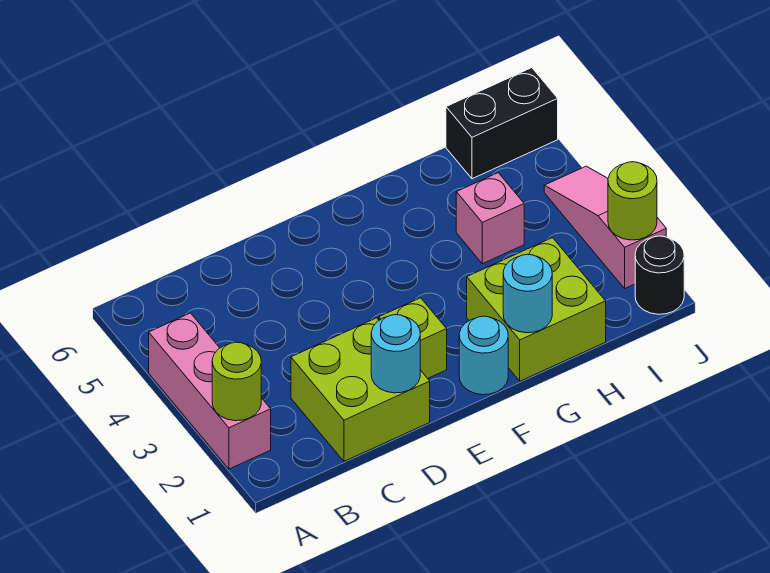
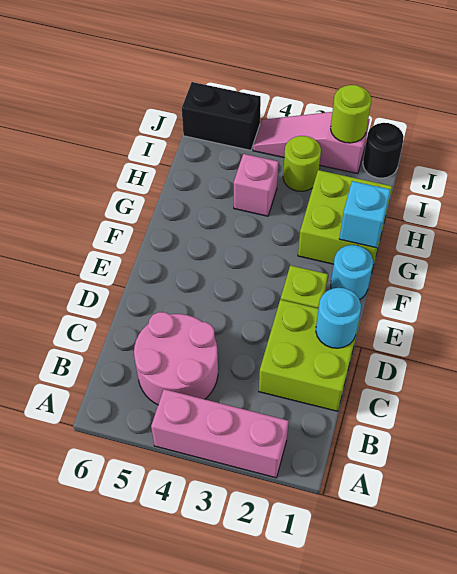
lime 1x1 round brick [212,342,261,421] -> lime 1x1 round brick moved to [283,136,321,191]
none -> pink 2x2 round brick [134,312,218,405]
cyan 1x1 round brick [503,254,552,333] -> cyan 1x1 brick [340,181,390,248]
black 1x2 brick [446,68,558,179] -> black 1x2 brick turned to [182,82,261,150]

